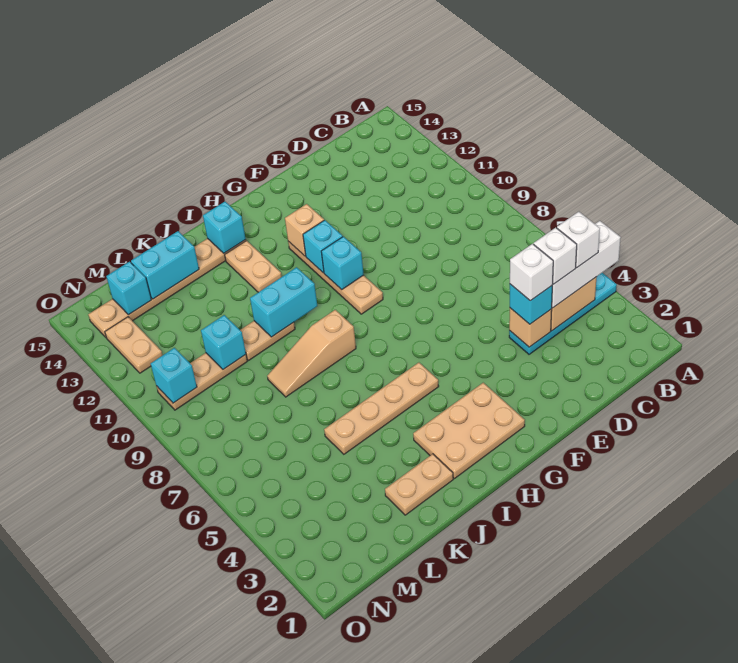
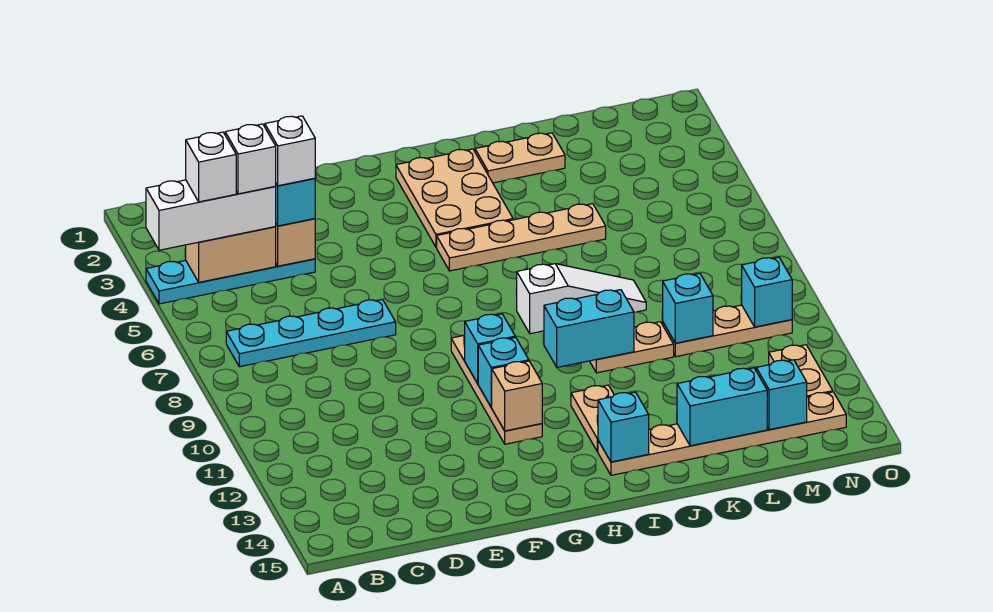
none -> cyan 1x4 plate [226,299,396,367]
tan 2x3 plate [413,383,525,479] -> tan 2x3 plate turned to [396,149,513,247]
tan 1x3 slope [267,310,356,397] -> white 1x3 slope [516,264,646,334]

